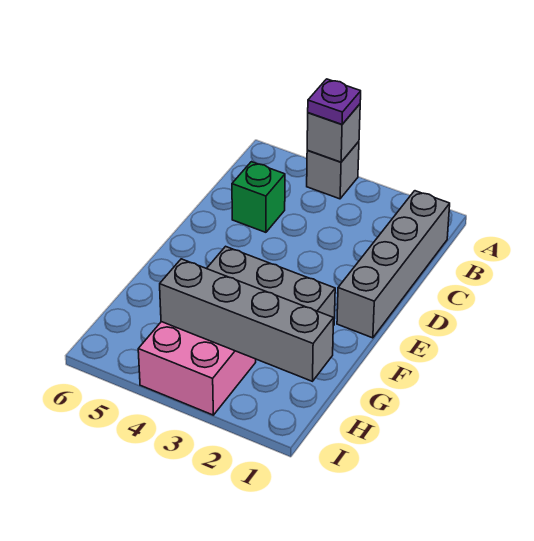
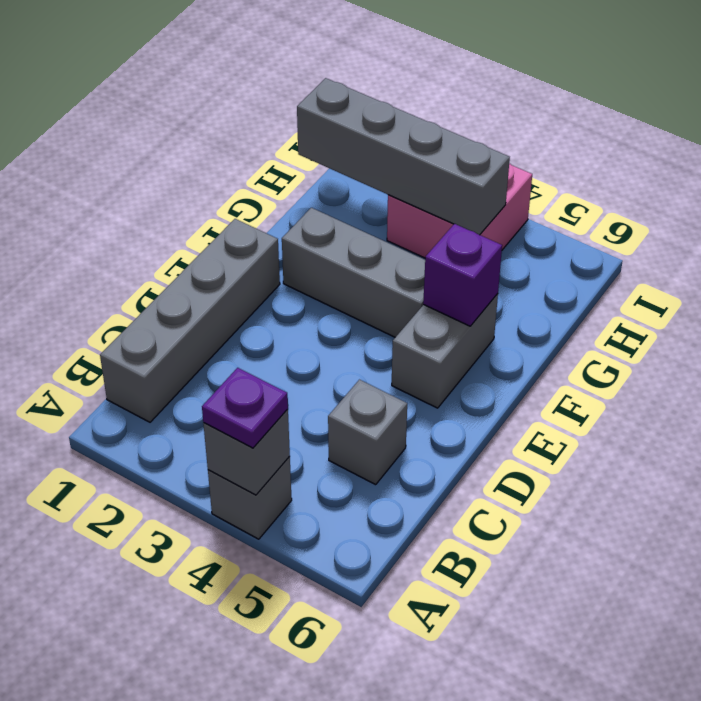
green 1x1 brick [232,162,285,232] -> grey 1x1 brick [328,380,407,485]
none -> grey 1x2 brick [392,294,498,408]
none -> purple 1x1 brick [423,224,502,326]

